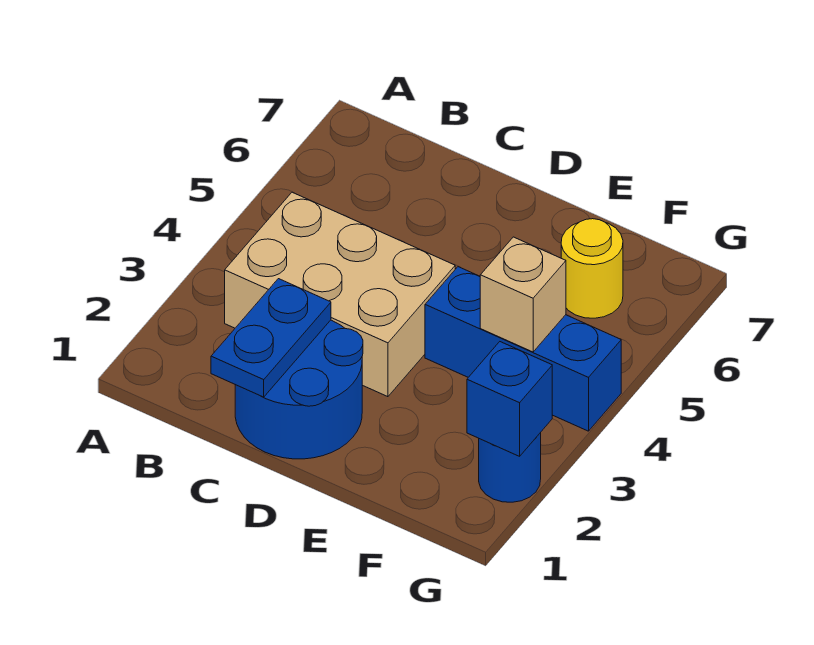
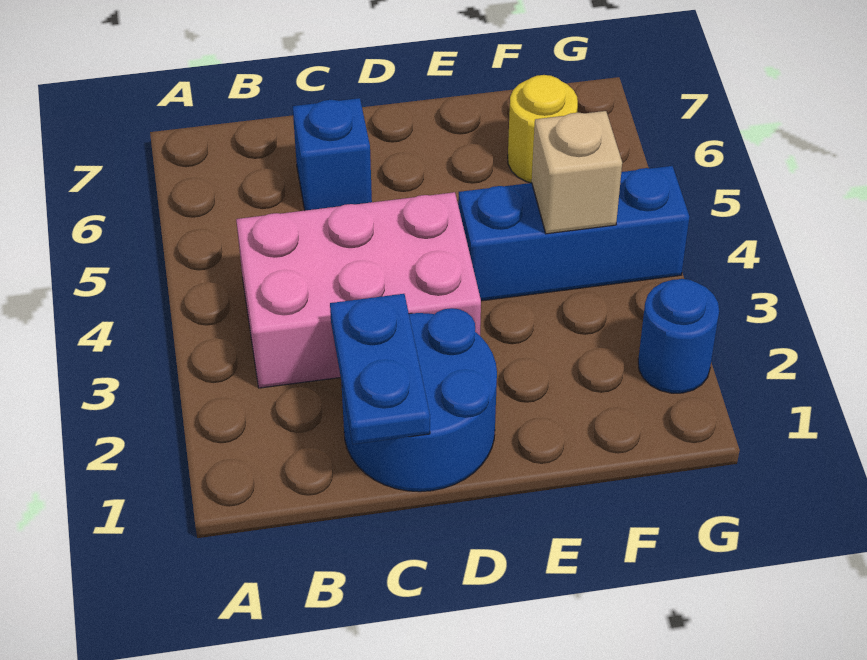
tan 2x3 brick [225,192,455,397] -> pink 2x3 brick [236,192,481,388]
blue 1x1 brick [467,342,552,456] -> blue 1x1 brick moved to [293,98,372,211]

